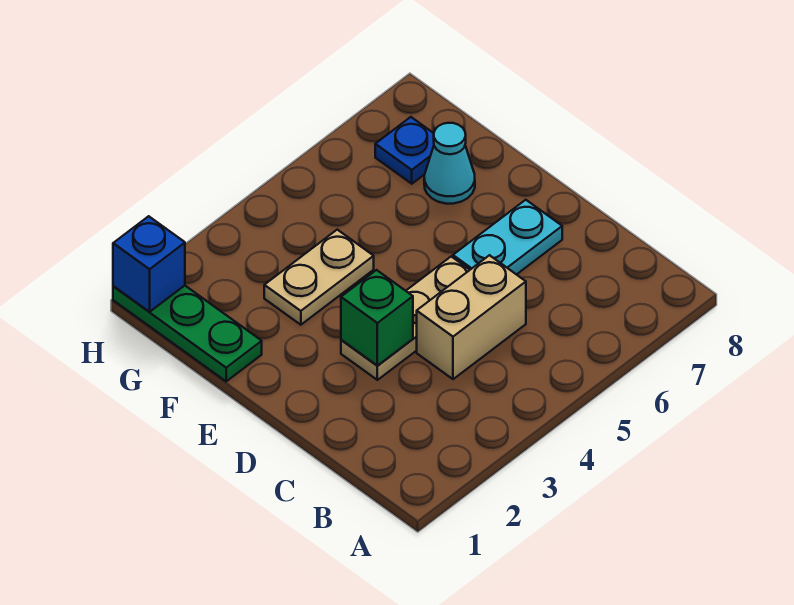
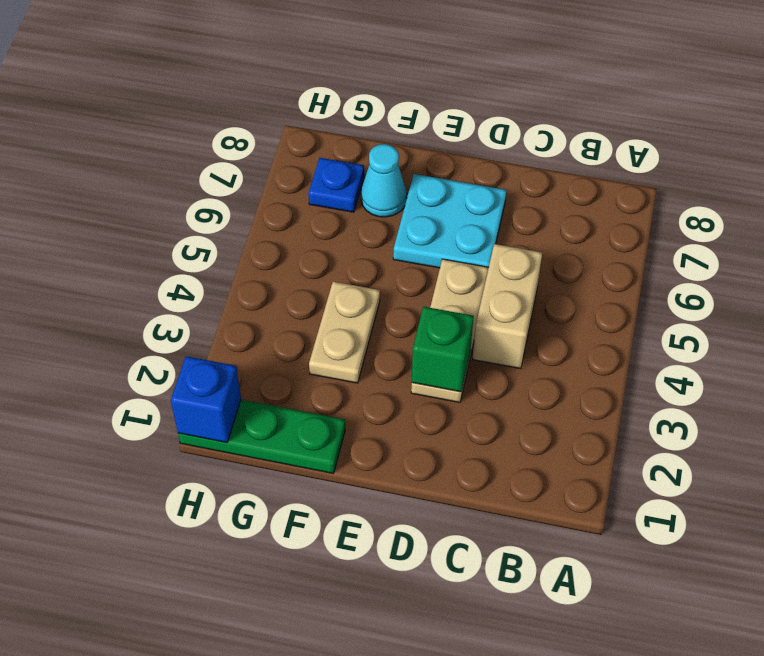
cyan 1x2 plate [453,200,562,275] -> cyan 2x2 plate [393,174,507,268]

